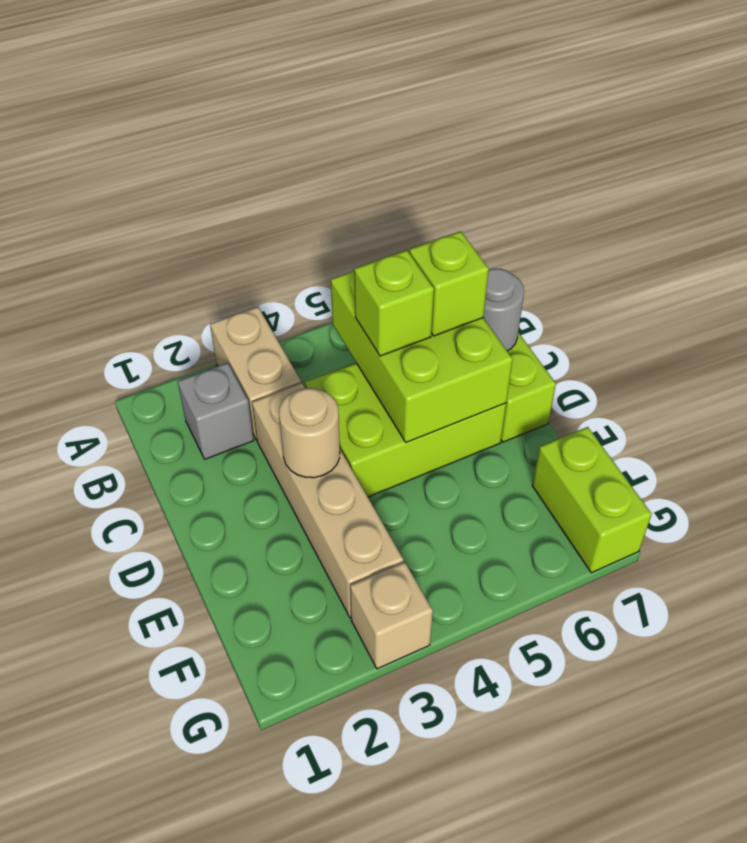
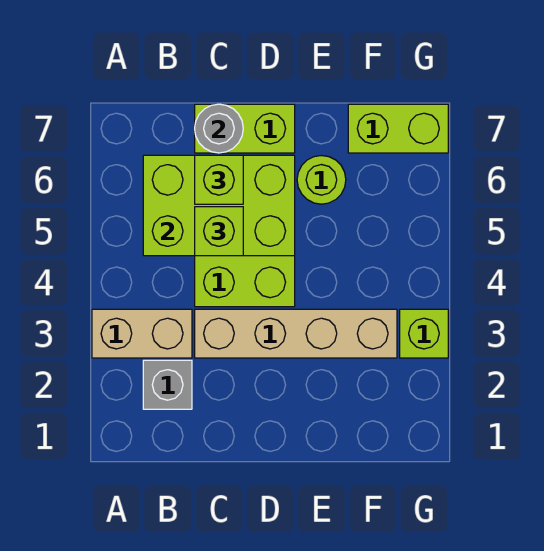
tan 1x1 round brick [279,388,340,478] -> none
none -> lime 1x1 round brick [297,156,346,204]
tan 1x1 brick [350,562,433,669] -> lime 1x1 brick [400,309,448,358]

